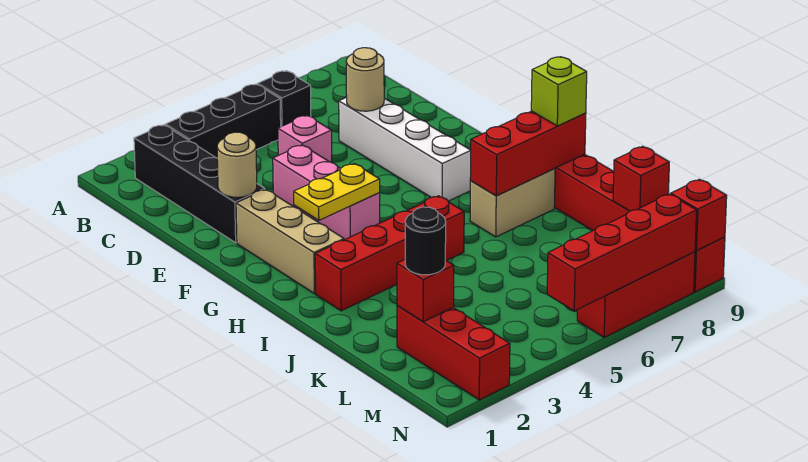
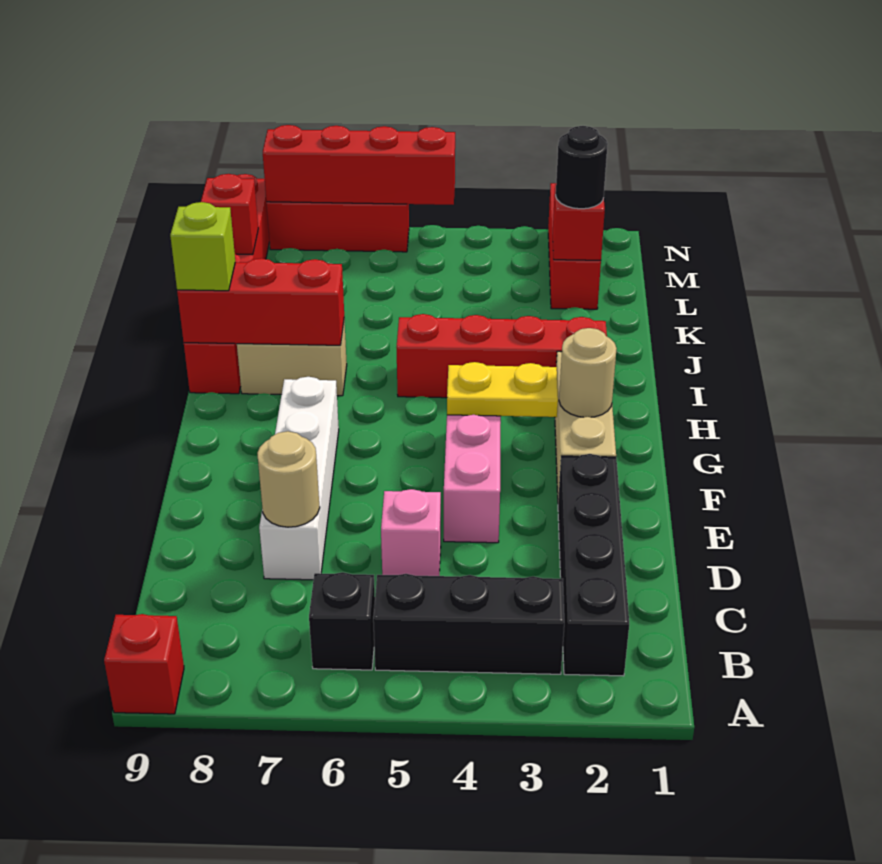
tan 1x1 round brick [217,132,257,197] -> tan 1x1 round brick moved to [559,328,617,417]
red 1x1 brick [671,179,727,251] -> red 1x1 brick moved to [104,614,184,714]

